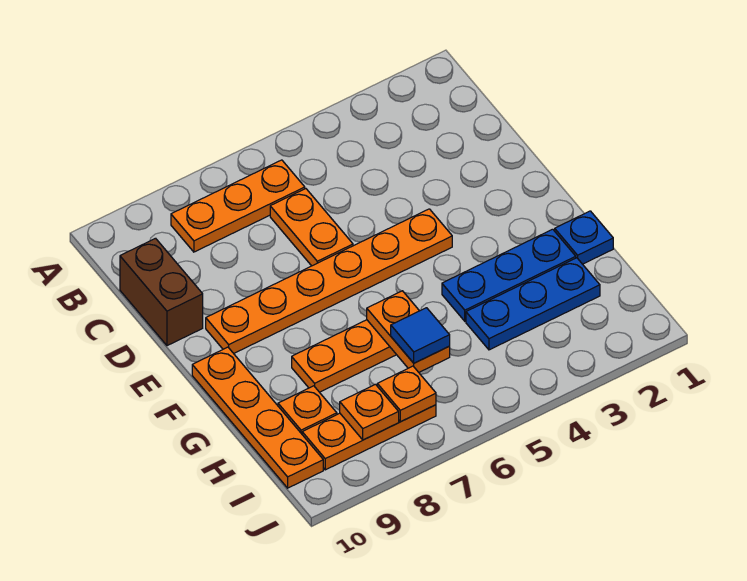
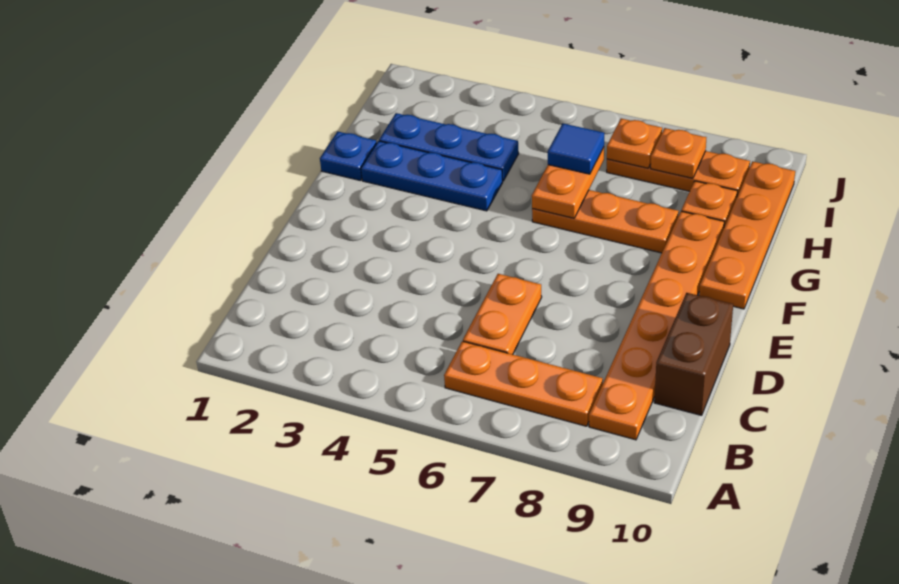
orange 1x6 plate [206,209,452,353] -> orange 1x6 plate turned to [589,211,724,440]

